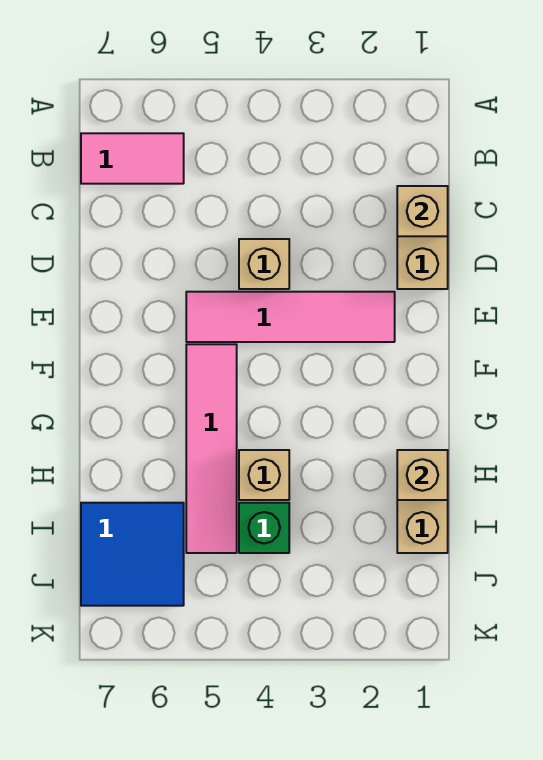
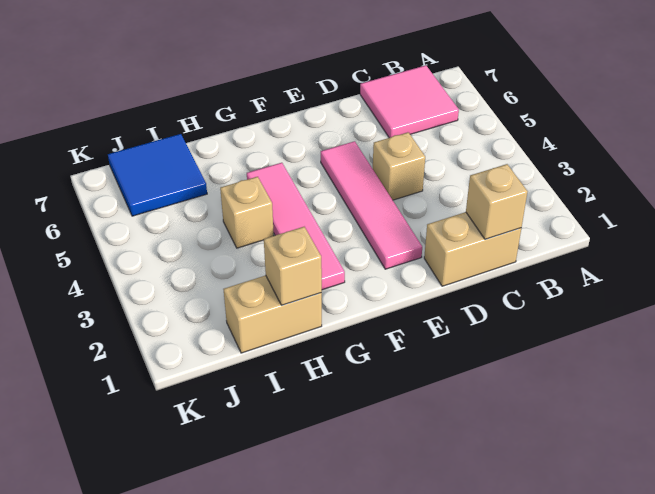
pink 1x2 tile [81,133,184,184] -> pink 2x2 tile [360,65,459,138]
pink 1x4 tile [186,344,237,553] -> pink 1x4 tile turned to [247,163,345,290]
green 1x1 brick [239,503,289,553] -> none

